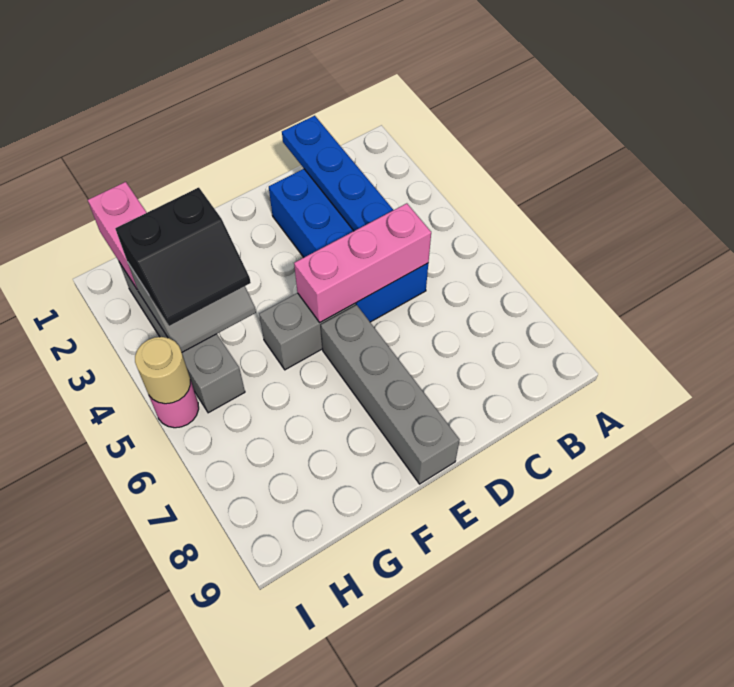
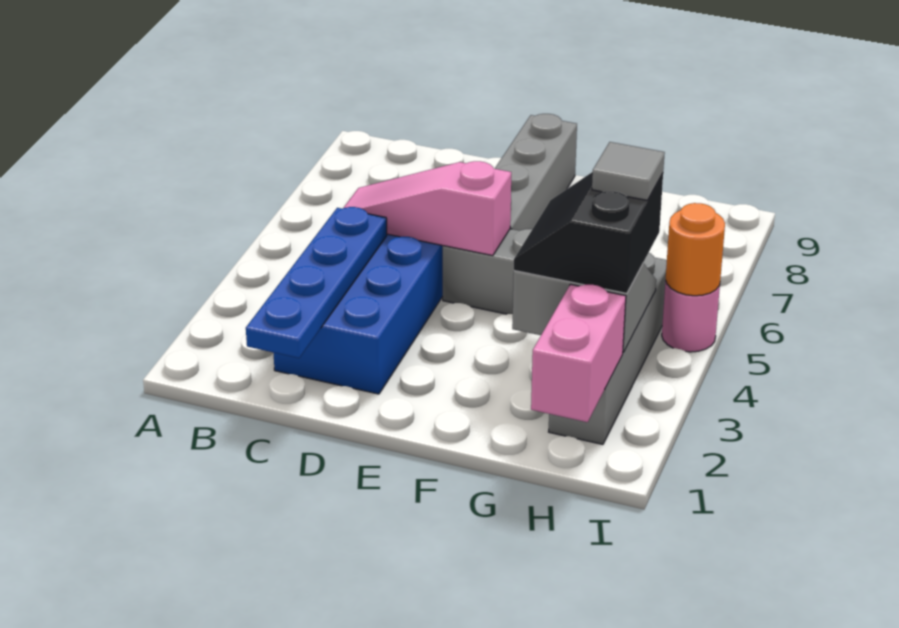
pink 1x3 brick [294,203,431,322] -> pink 1x3 slope [344,161,511,256]
black 2x2 slope [115,188,251,326] -> black 2x2 slope turned to [514,172,663,293]
none -> grey 1x1 tile [592,142,665,200]
tan 1x1 round brick [135,337,190,404] -> orange 1x1 round brick [666,203,725,296]

